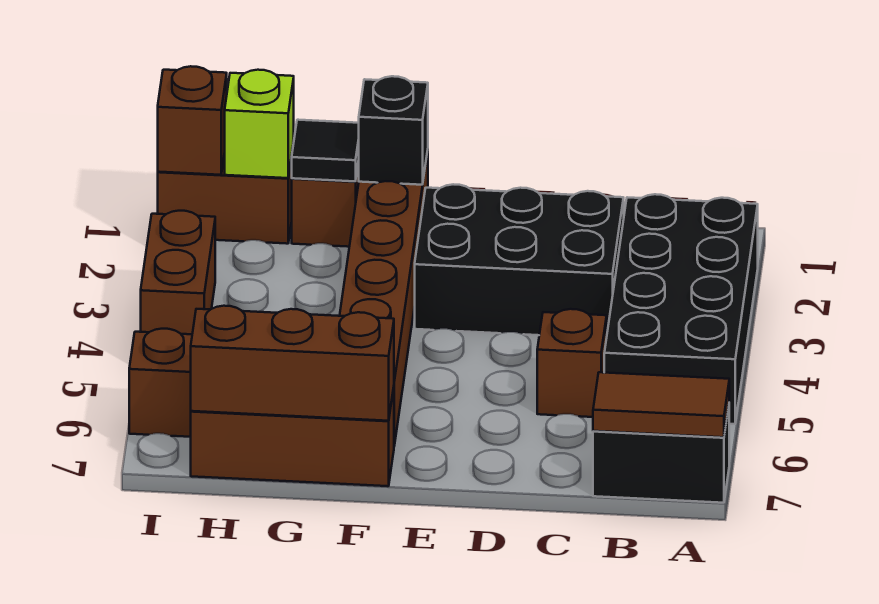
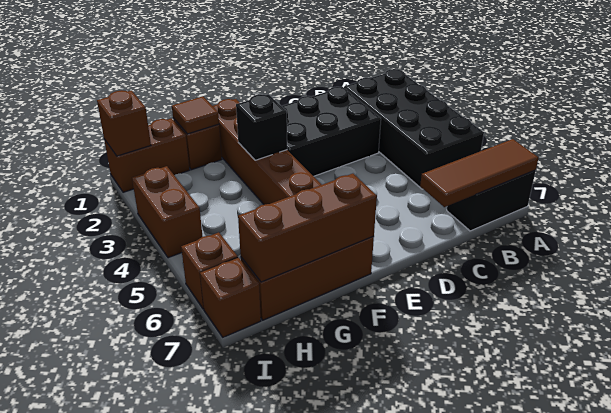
brown 1x2 tile [593,372,729,437] -> brown 1x3 tile [420,139,538,207]
brown 1x1 brick [537,309,607,417] -> brown 1x1 brick moved to [200,258,261,337]
black 1x1 brick [358,76,428,185] -> black 1x1 brick moved to [236,94,287,160]
black 1x1 tile [292,120,359,181] -> brown 1x1 tile [172,96,219,134]
lime 1x1 brick [225,70,294,178] -> none

